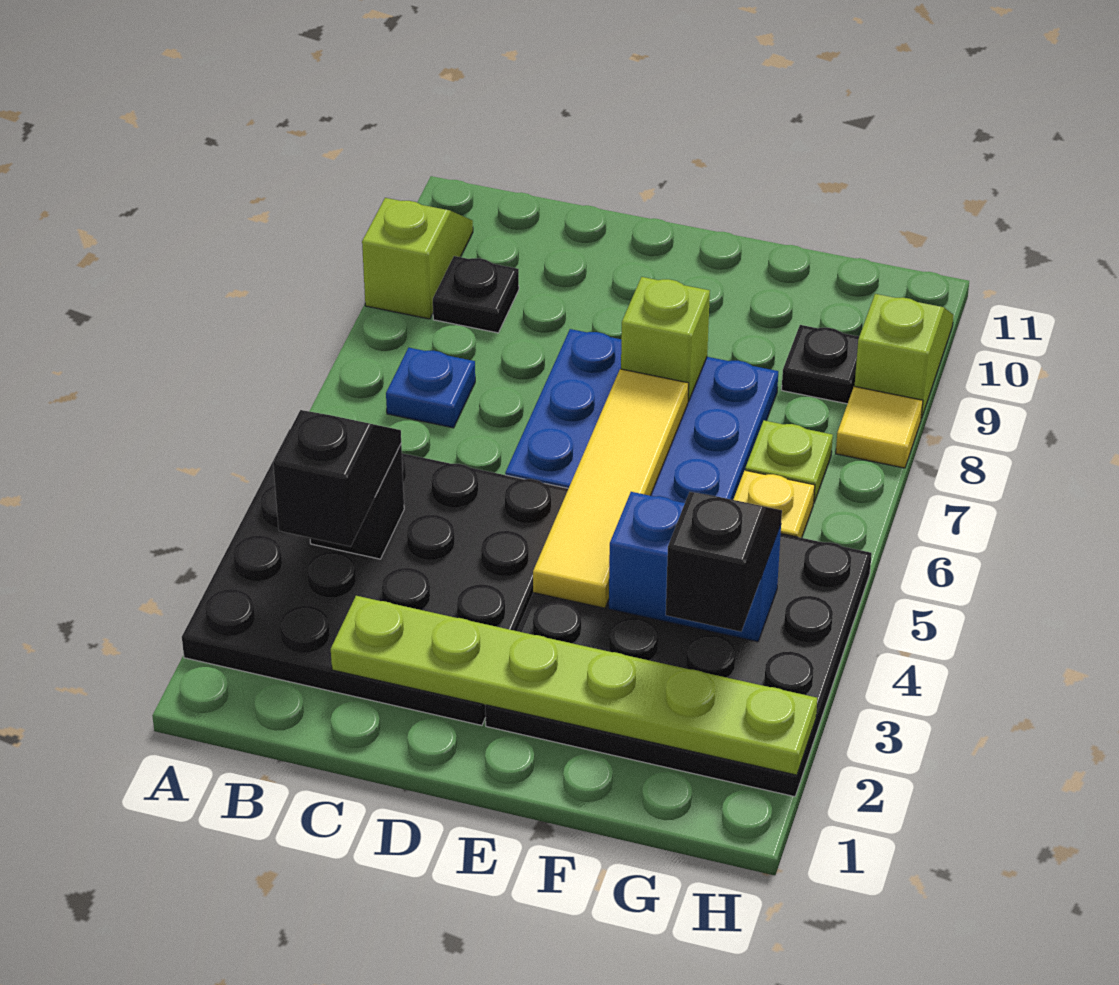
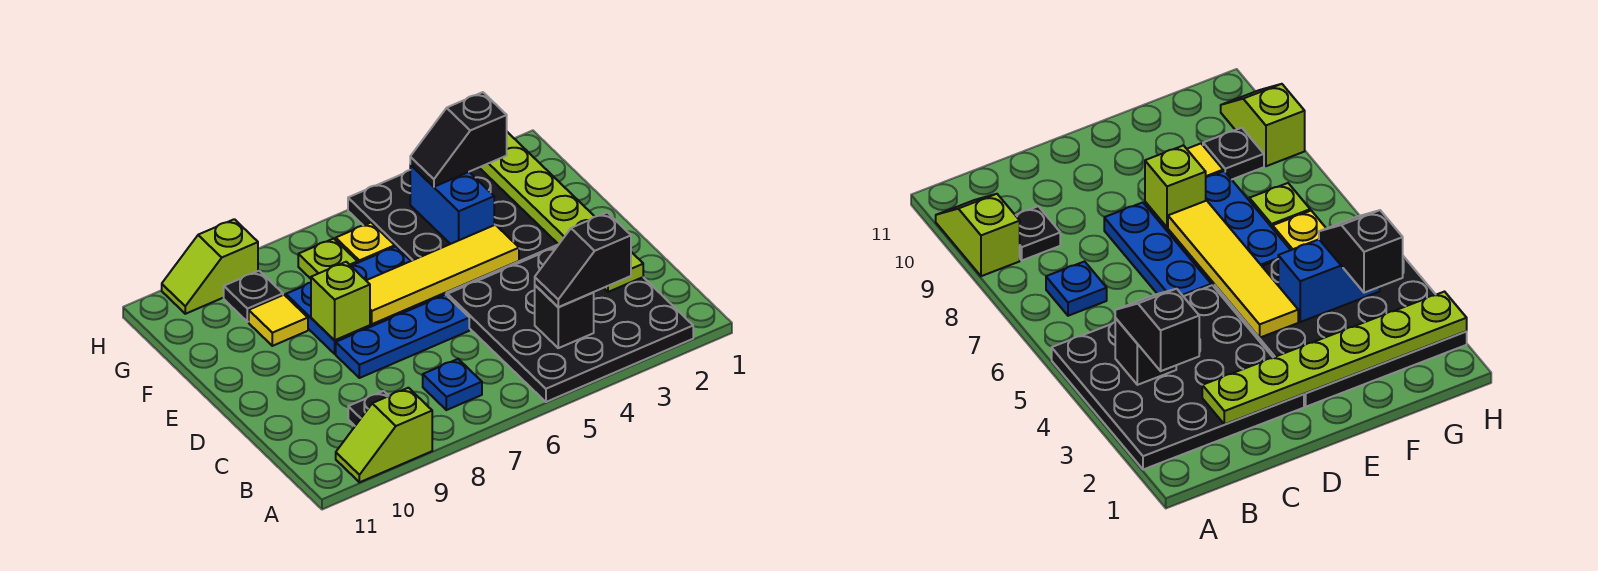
yellow 1x1 tile [836,386,923,468] -> yellow 1x1 tile moved to [249,295,308,346]

